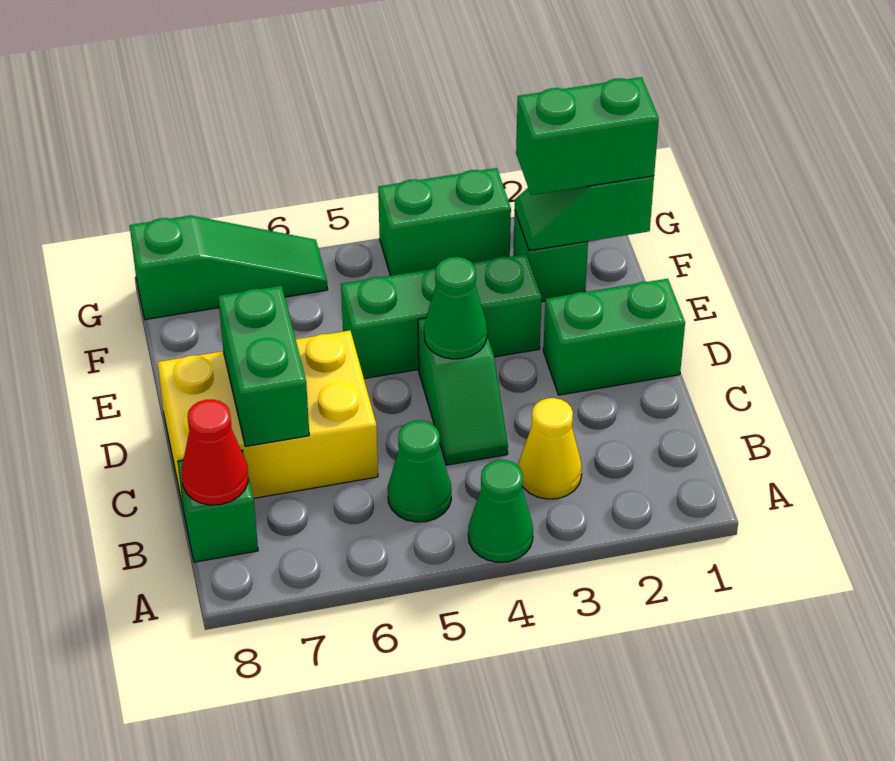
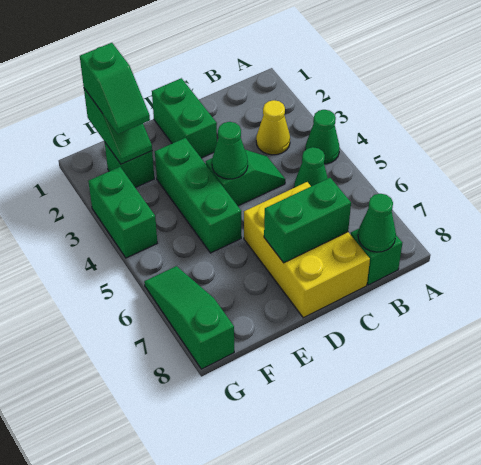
red 1x1 cone [182,399,248,505] -> green 1x1 cone [358,194,396,252]
green 1x2 brick [516,77,659,195] -> green 1x2 slope [80,43,150,134]

